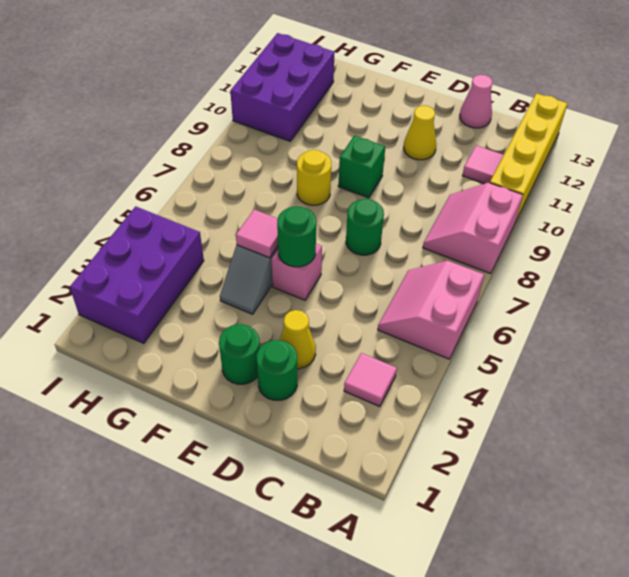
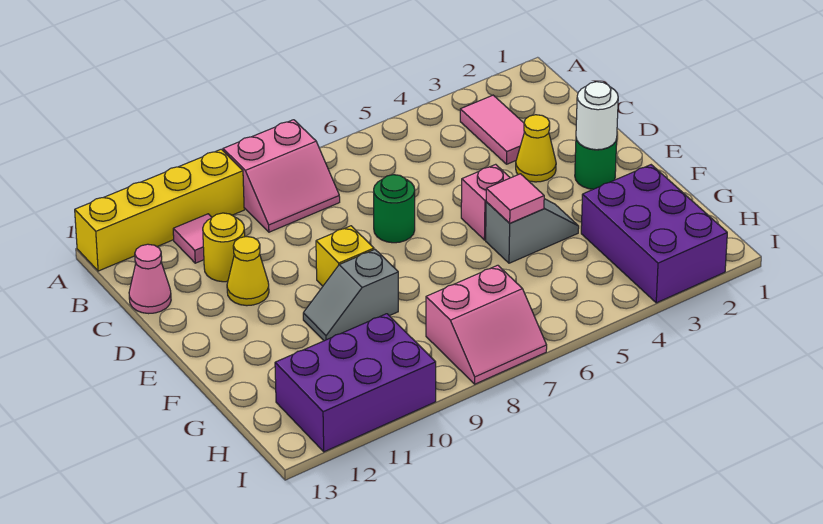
pink 2x2 slope [378,261,484,359] -> pink 2x2 slope moved to [426,265,547,384]
pink 1x1 tile [344,353,397,407] -> pink 1x2 tile [460,95,524,164]
green 1x1 round brick [257,340,297,400] -> none
none -> white 1x1 round brick [576,82,618,150]
green 1x1 round brick [277,206,316,267] -> none
green 1x1 brick [338,135,385,198] -> yellow 1x1 brick [316,226,374,286]
yellow 1x1 round brick [297,150,331,205] -> yellow 1x1 round brick moved to [203,213,245,282]
none -> grey 1x2 slope [303,250,398,341]
purple 2x3 brick [70,206,204,343] -> purple 2x3 brick turned to [581,165,727,303]

